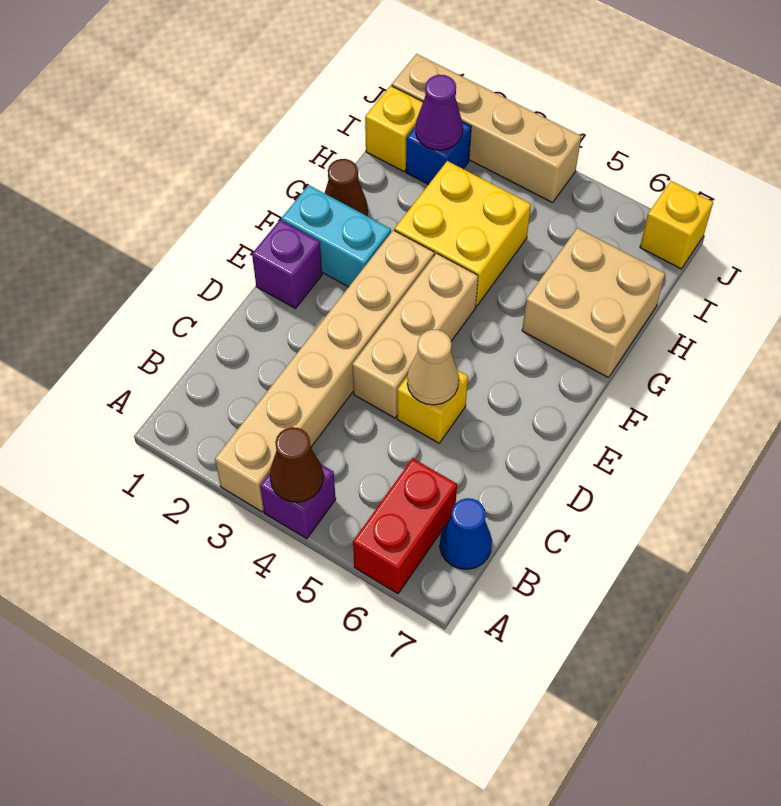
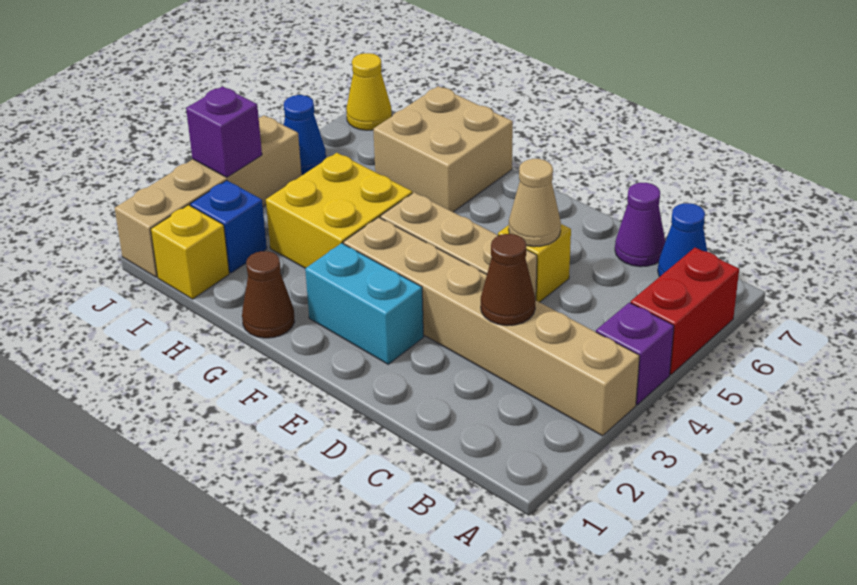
brown 1x1 cone [270,427,323,502] -> brown 1x1 cone moved to [481,234,535,326]
red 1x2 brick [353,458,457,594] -> red 1x2 brick turned to [631,248,739,375]
purple 1x1 brick [252,220,322,308] -> purple 1x1 brick moved to [186,86,262,177]
cyan 1x2 brick [281,185,391,287] -> cyan 1x2 brick turned to [305,243,424,364]
purple 1x1 cone [416,75,463,150] -> purple 1x1 cone moved to [615,183,665,267]
none -> blue 1x1 cone [284,95,326,174]
yellow 1x1 brick [640,181,713,269] -> yellow 1x1 cone [346,53,392,130]

